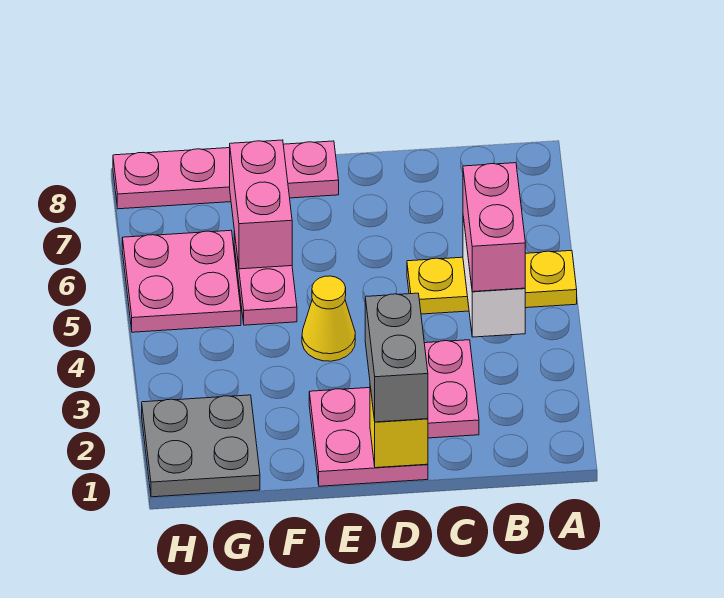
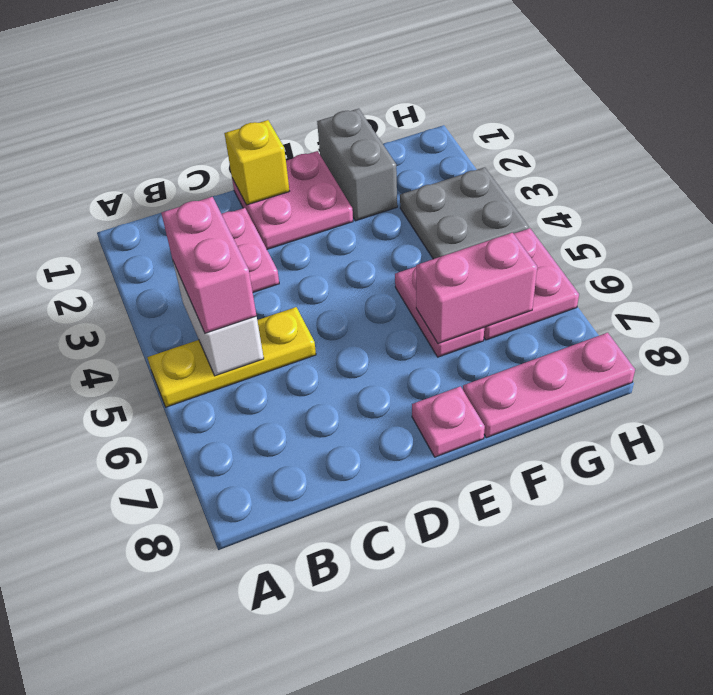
grey 1x2 brick [365,293,428,422] -> grey 1x2 brick moved to [317,109,397,221]
yellow 1x1 cone [302,276,355,361] -> none
pink 1x2 brick [230,140,292,269] -> pink 1x2 brick turned to [416,233,537,344]
grey 2x2 plate [142,395,260,497] -> grey 2x2 plate moved to [400,167,529,259]

